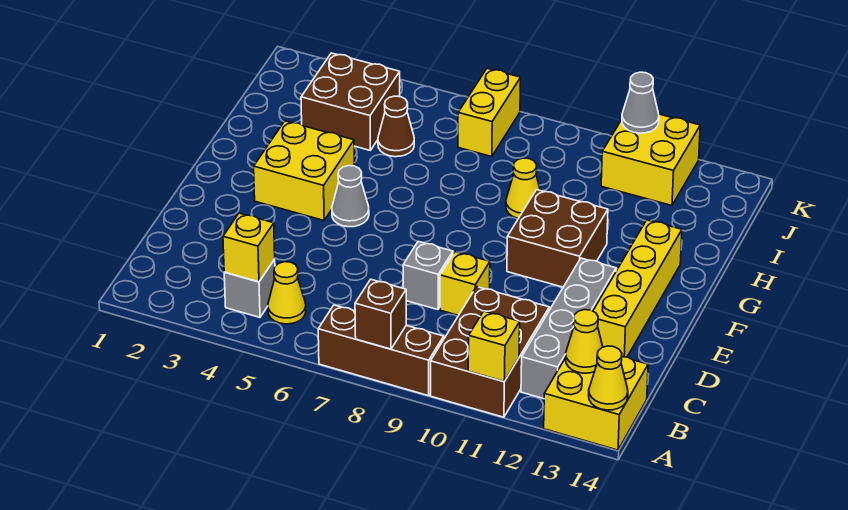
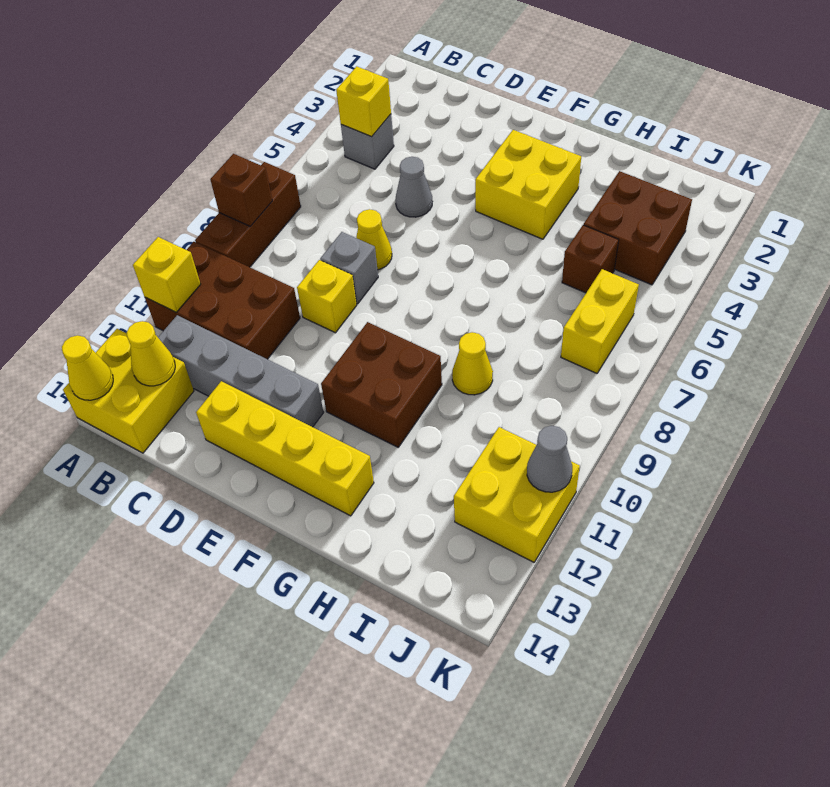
yellow 1x1 cone [268,262,306,324] -> yellow 1x1 cone moved to [356,209,392,270]
grey 1x1 cone [332,166,369,227] -> grey 1x1 cone moved to [395,157,432,217]
brown 1x1 cone [378,96,414,157] -> brown 1x1 brick [562,225,619,293]
yellow 1x2 brick [458,68,521,157] -> yellow 1x2 brick turned to [561,269,639,373]

